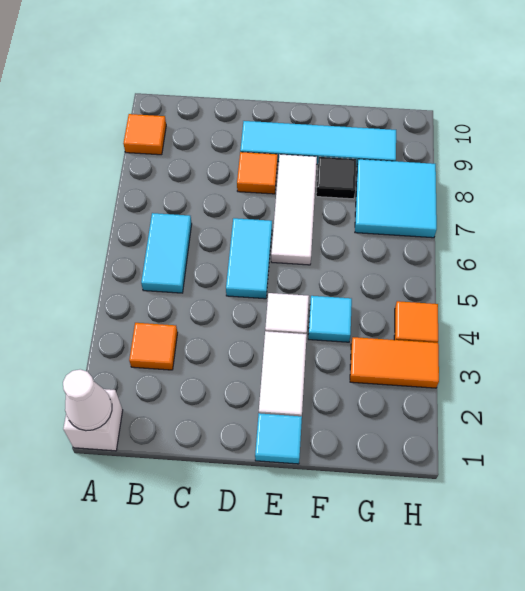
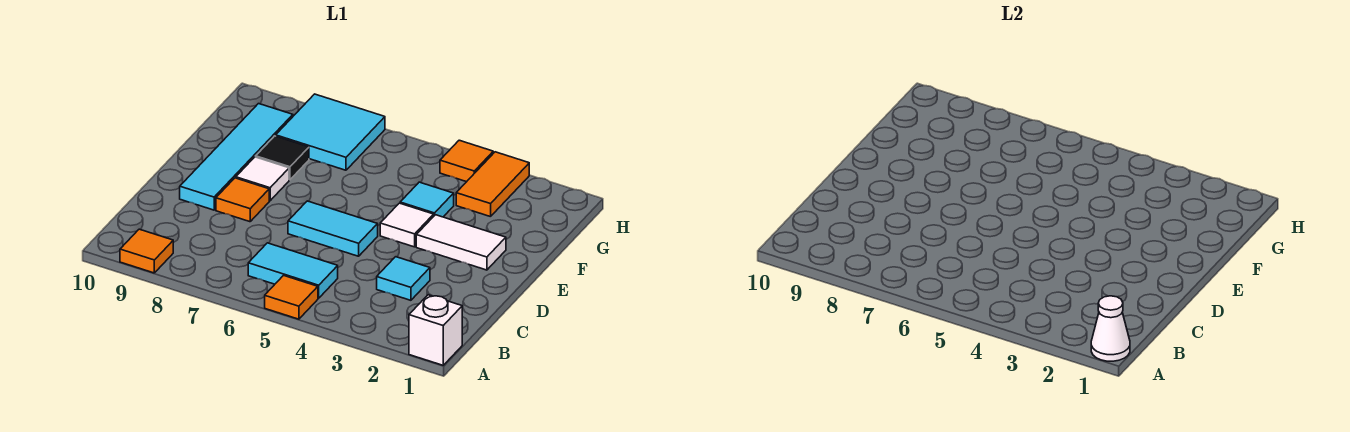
orange 1x1 tile [129,323,178,370] -> orange 1x1 tile moved to [265,275,318,319]
cyan 1x1 tile [255,413,302,464] -> cyan 1x1 tile moved to [377,257,430,300]
white 1x3 tile [271,154,317,265] -> white 1x1 tile [236,157,289,201]

